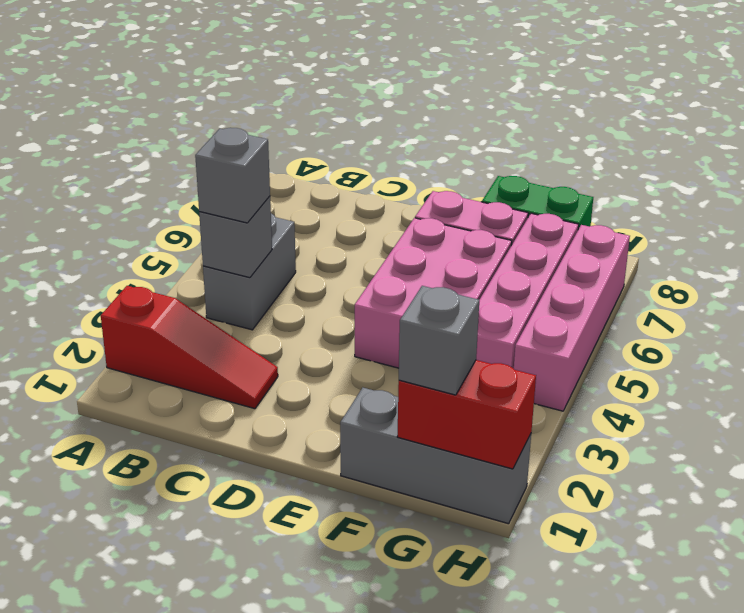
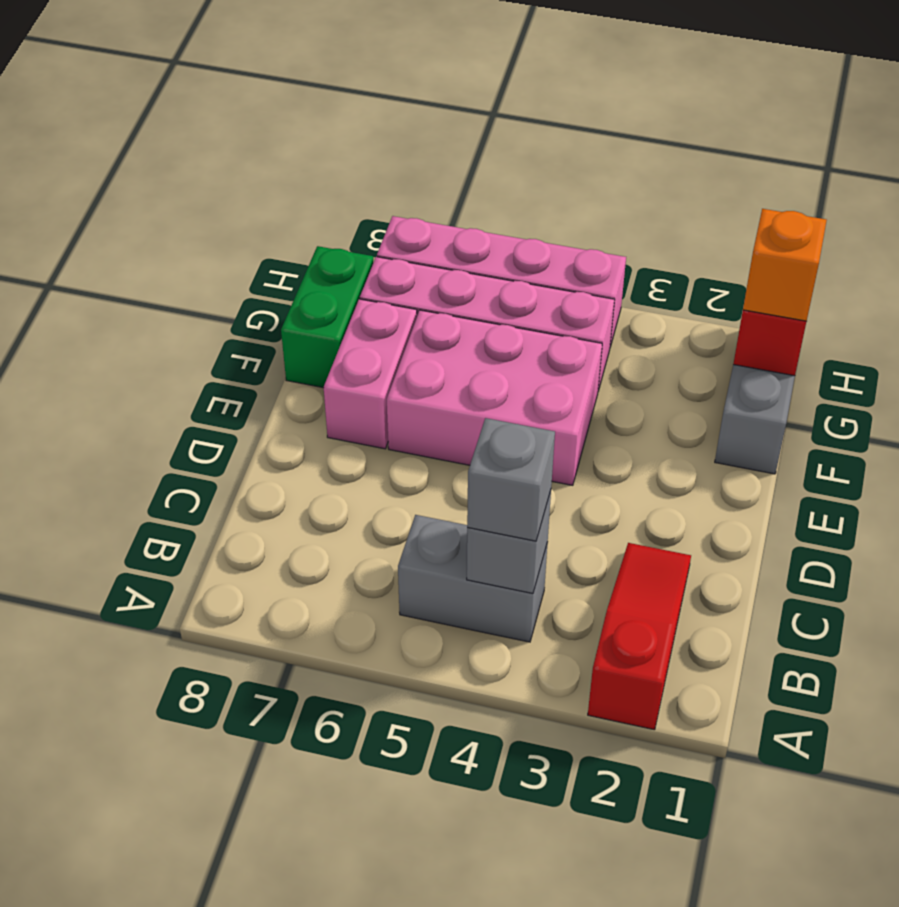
grey 1x1 brick [399,286,479,395] -> orange 1x1 brick [743,209,827,321]

